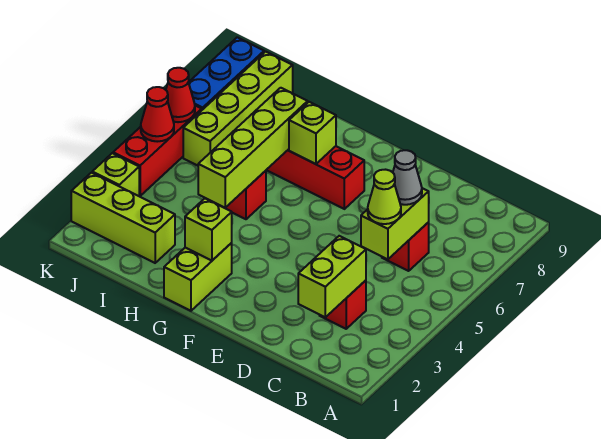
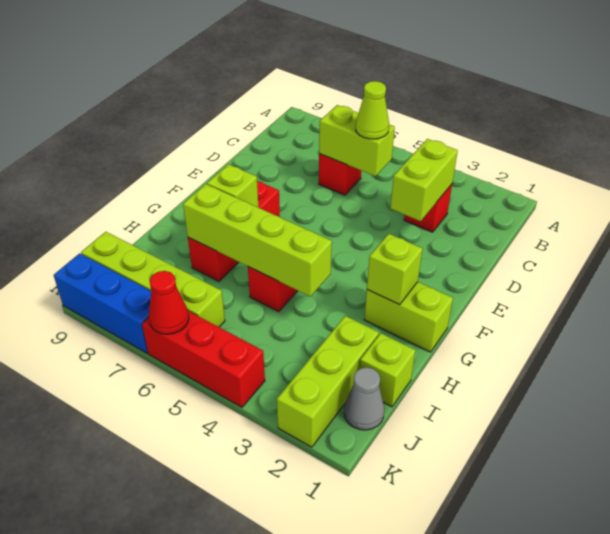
lime 1x2 brick [298,236,366,317] -> lime 1x2 brick turned to [390,139,458,221]
grey 1x1 cone [393,150,422,205] -> grey 1x1 cone moved to [344,367,384,430]
lime 1x1 brick [92,153,139,196] -> lime 1x1 brick moved to [360,333,415,407]
red 1x1 cone [141,87,174,142] -> none

